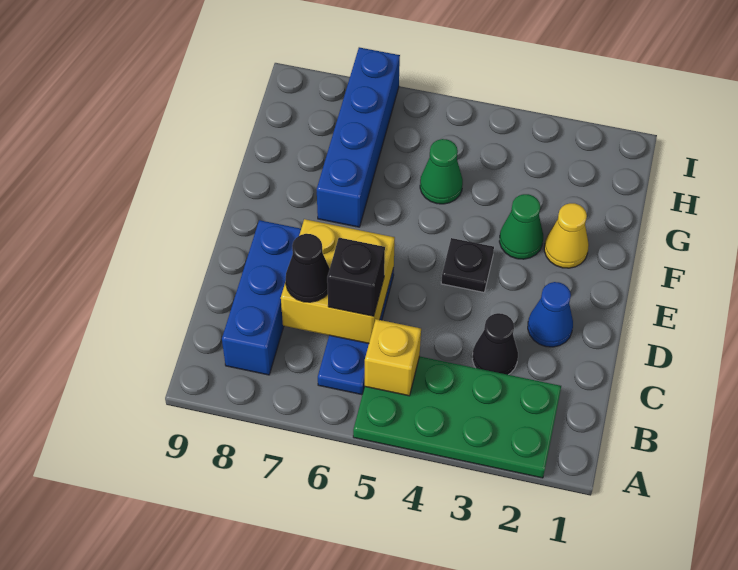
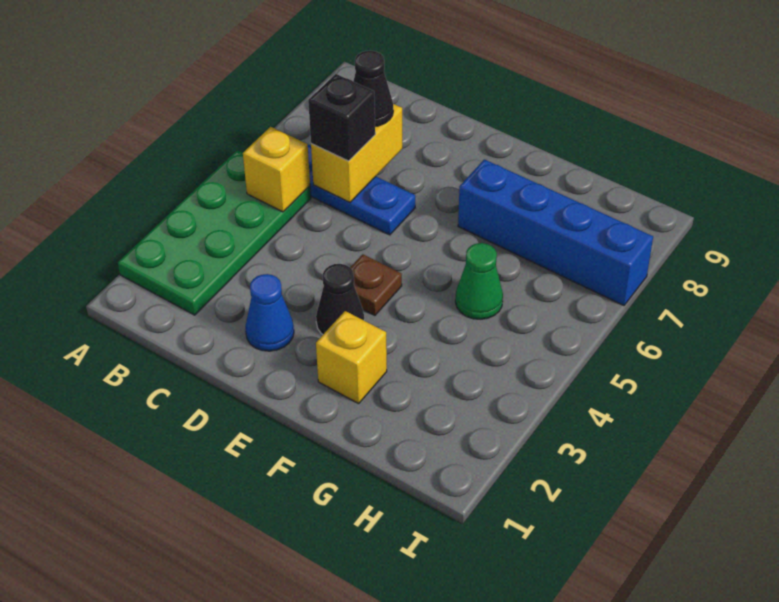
blue 1x3 brick [222,220,301,375] -> none
black 1x1 cone [472,313,518,375] -> black 1x1 cone moved to [316,264,364,335]
yellow 2x2 brick [281,219,395,343] -> yellow 1x2 brick [311,104,402,202]
black 1x1 plate [441,238,494,292] -> brown 1x1 plate [350,254,402,315]
yellow 1x1 cone [544,203,589,268] -> yellow 1x1 brick [316,311,387,404]
green 1x1 cone [499,194,543,259] -> none

